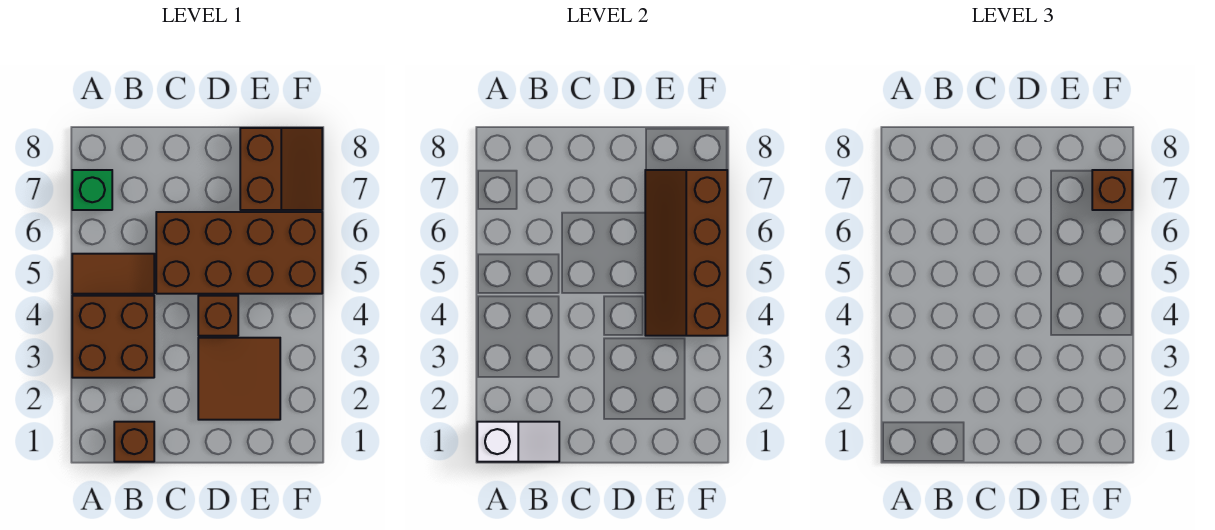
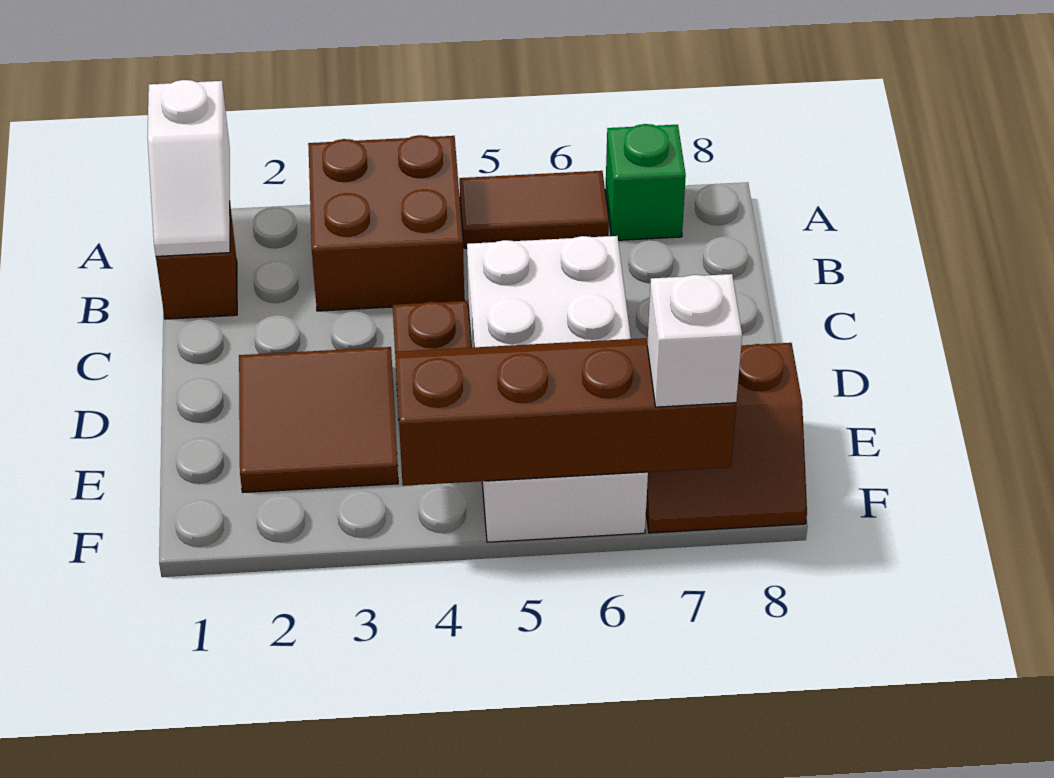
brown 1x2 tile [72,254,154,294] -> brown 1x2 tile turned to [459,171,609,248]
brown 2x4 brick [156,212,322,294] -> white 2x4 brick [467,236,648,542]
brown 1x1 brick [1092,170,1132,210] -> white 1x1 brick [647,274,742,407]

